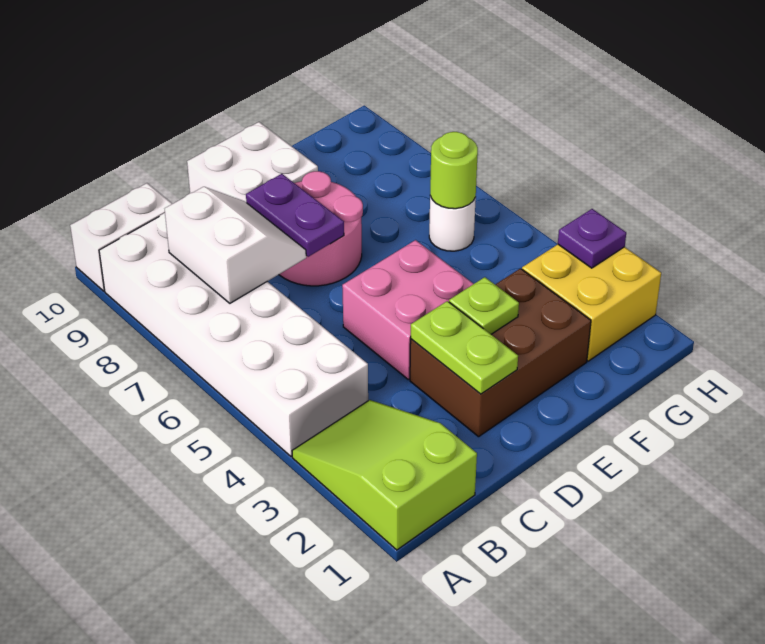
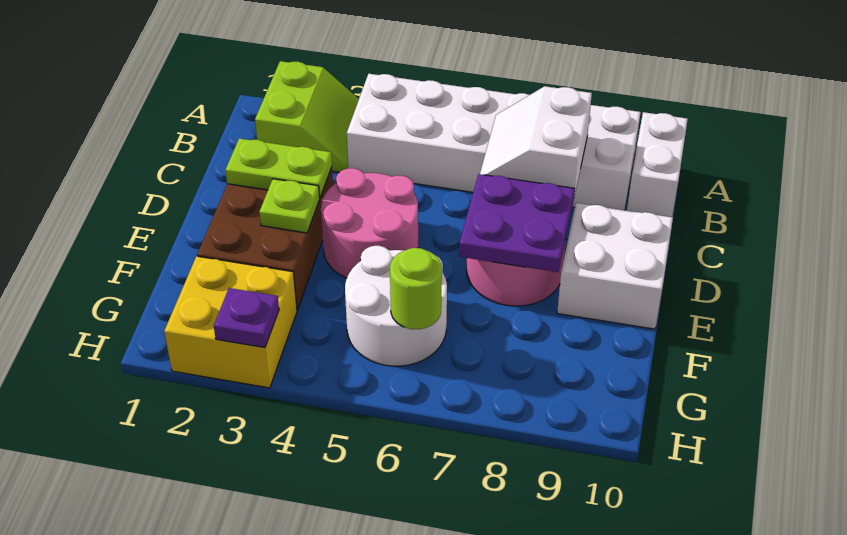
lime 2x3 slope [292,400,477,550] -> lime 2x2 slope [255,61,359,172]
white 2x2 slope [165,187,306,303] -> white 2x2 slope turned to [480,86,592,197]
pink 2x2 brick [342,240,473,379] -> pink 2x2 round brick [321,168,418,278]
purple 1x2 plate [246,174,344,257] -> purple 2x2 plate [459,174,575,272]
white 1x1 round brick [429,196,476,251] -> white 2x2 round brick [345,246,447,366]

